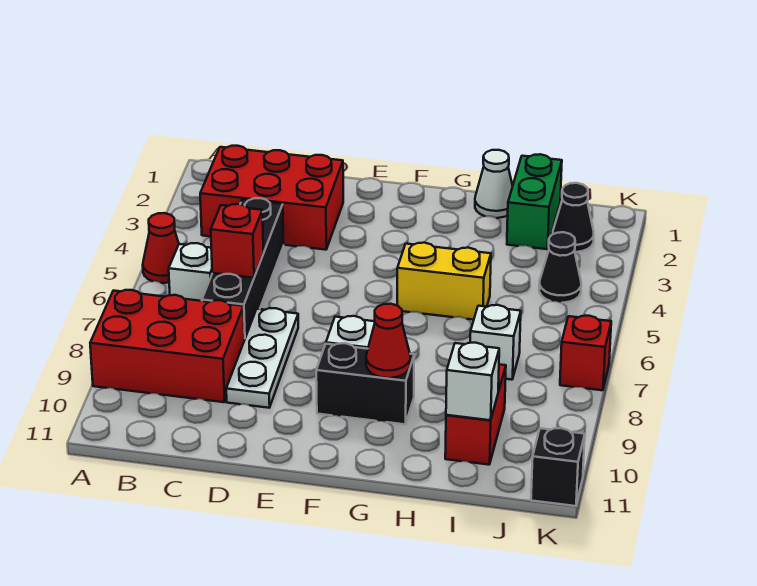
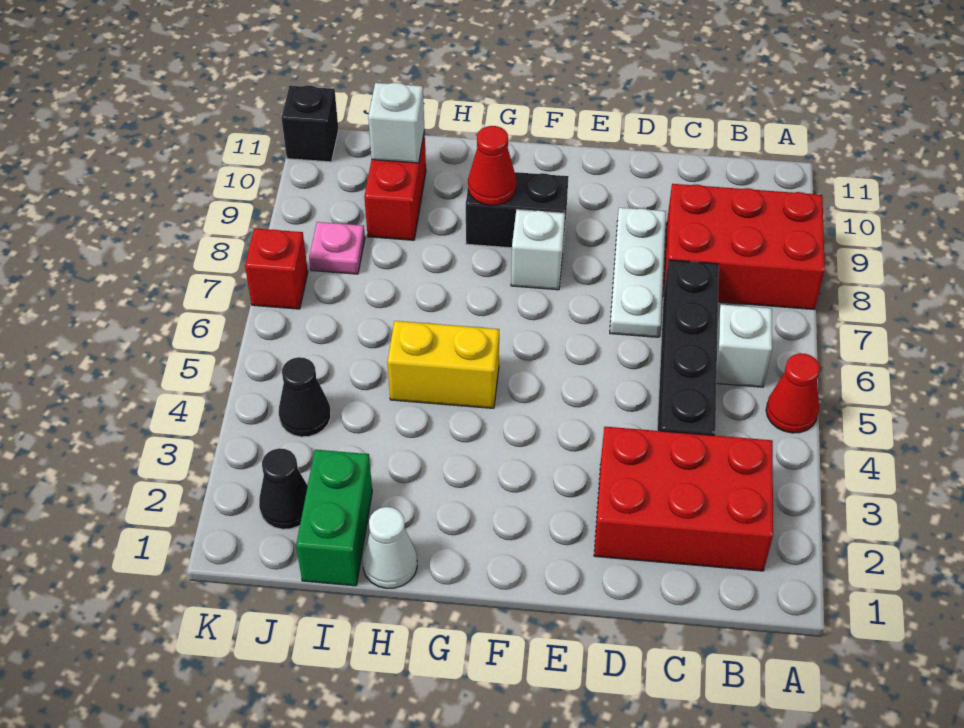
red 1x1 brick [211,204,263,278] -> none
white 1x1 brick [470,305,521,380] -> none
none -> pink 1x1 plate [309,222,365,274]

